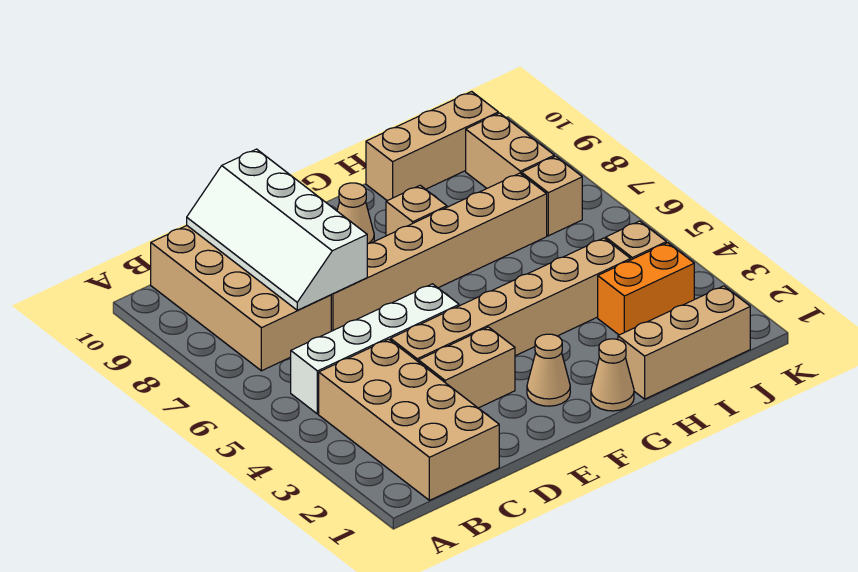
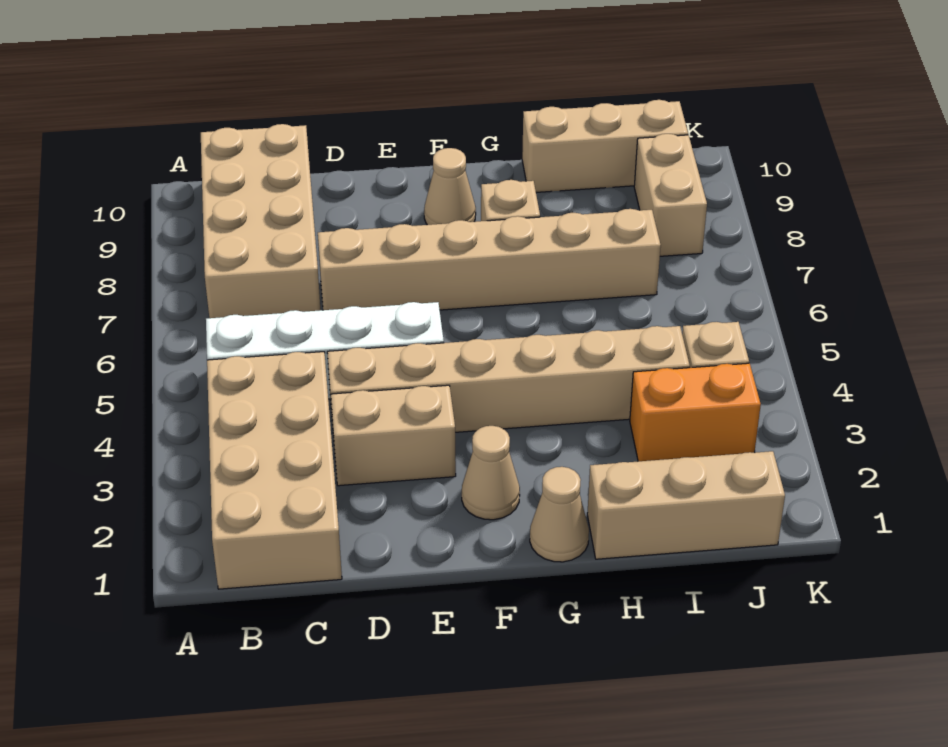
white 2x4 slope [187,149,367,310] -> none
tan 1x1 brick [522,156,582,236] -> none

